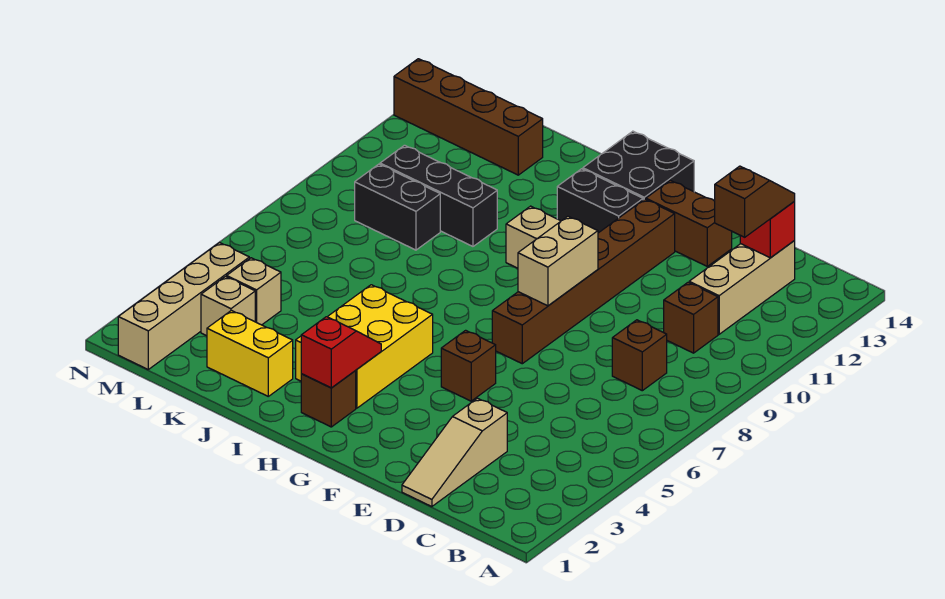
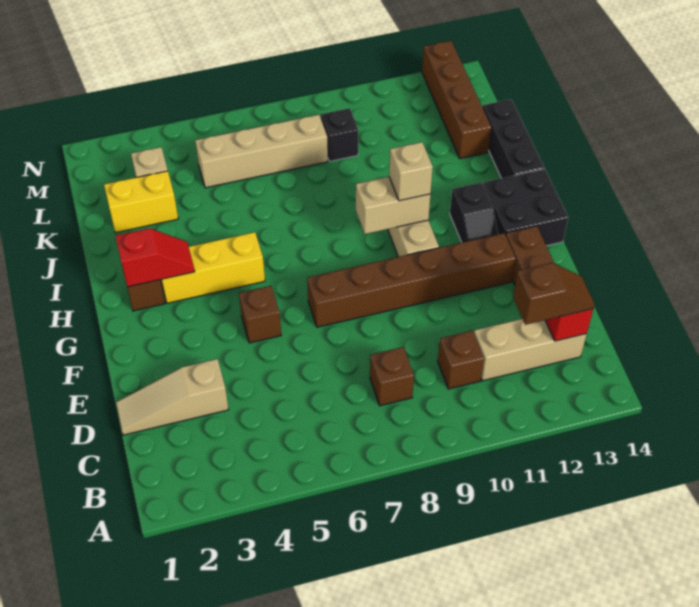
tan 1x2 brick [518,216,598,306] -> tan 1x2 brick moved to [356,177,430,234]
black 1x2 brick [557,169,643,233] -> black 1x2 slope [450,183,498,242]
yellow 2x3 brick [296,285,433,408] -> yellow 1x3 brick [161,232,265,303]
yellow 1x2 brick [207,310,293,396] -> yellow 1x2 brick turned to [104,171,178,233]
black 1x3 brick [380,145,497,246] -> black 1x3 brick moved to [482,99,544,178]
black 1x2 brick [355,164,440,250] -> black 1x1 brick [321,108,358,161]
tan 1x1 brick [227,258,281,325] -> tan 1x1 brick moved to [389,142,433,201]
tan 1x4 brick [118,242,249,369] -> tan 1x4 brick moved to [195,115,328,188]

